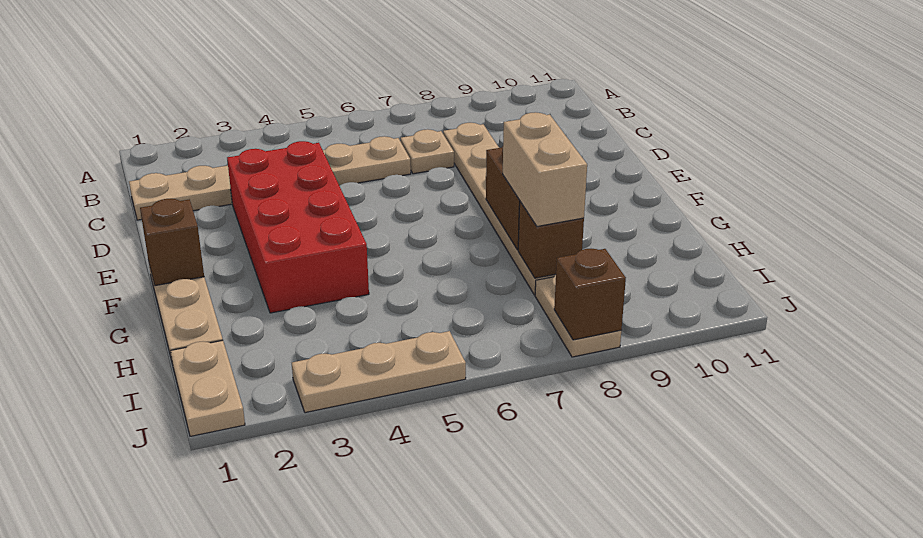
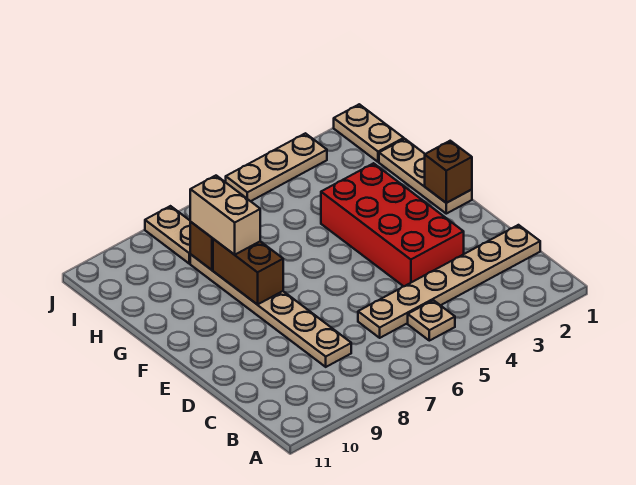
tan 1x1 plate [401,129,454,174] -> tan 1x1 plate moved to [408,300,455,341]
brown 1x1 brick [554,249,626,340] -> none

